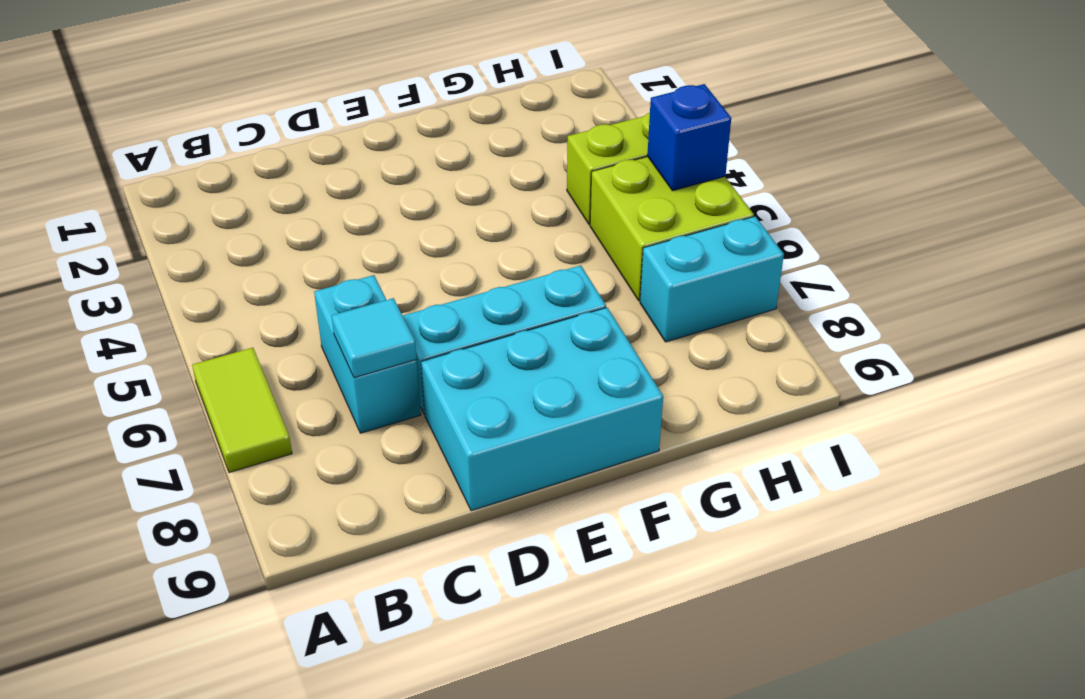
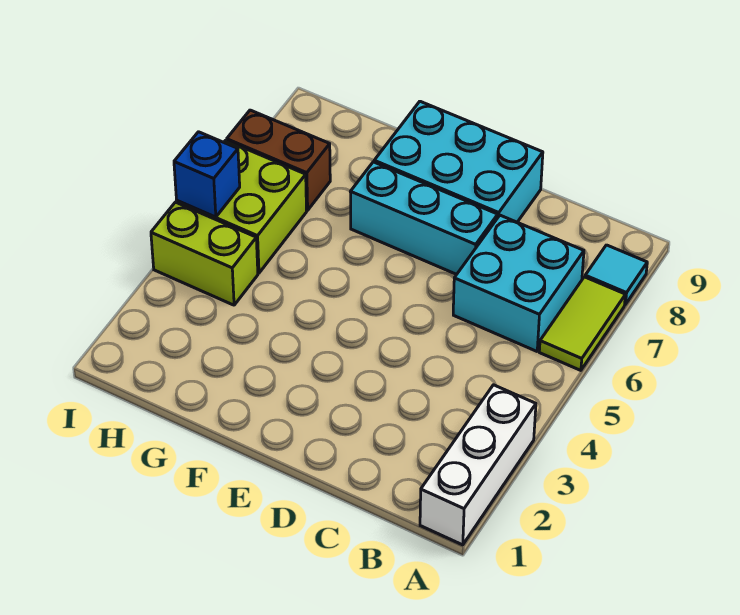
none -> white 1x3 brick [420,385,536,545]
cyan 1x2 brick [314,275,421,433] -> cyan 2x2 brick [453,215,584,351]
cyan 1x1 tile [332,298,417,378] -> cyan 1x1 tile moved to [585,245,647,305]
cyan 1x2 brick [640,216,784,342] -> brown 1x2 brick [227,110,330,210]

